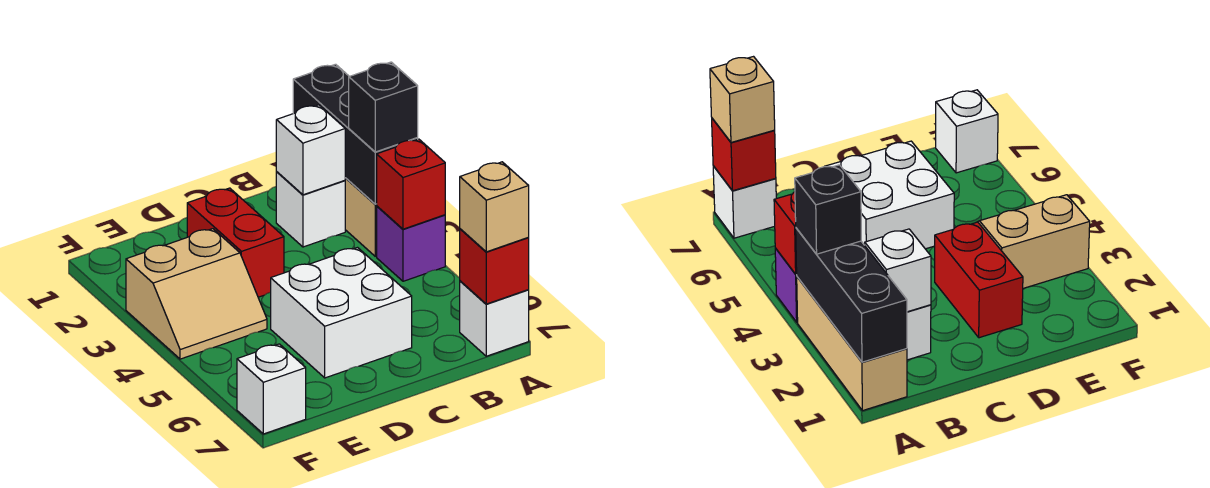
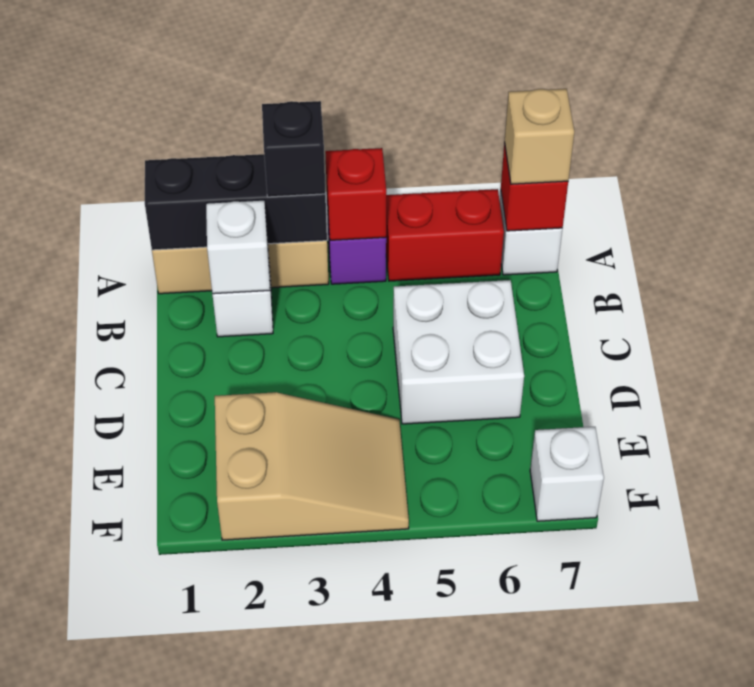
red 1x2 brick [187,188,284,297] -> red 1x2 brick moved to [386,189,504,281]
tan 2x2 slope [126,229,267,359] -> tan 2x3 slope [215,392,409,540]

